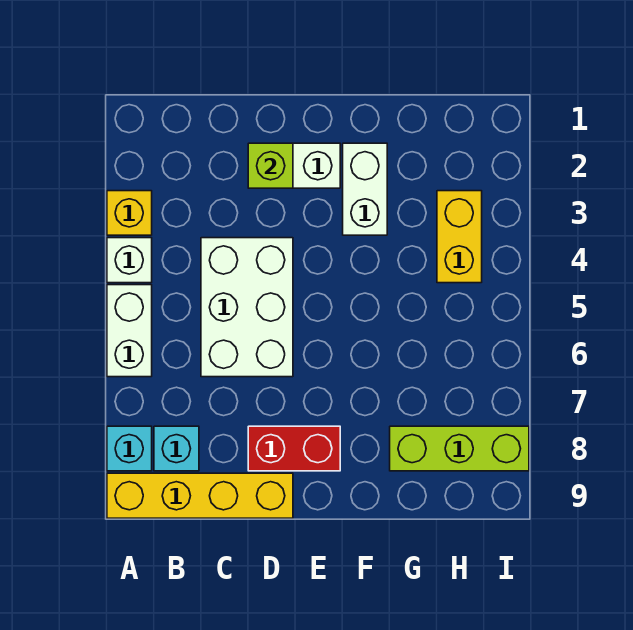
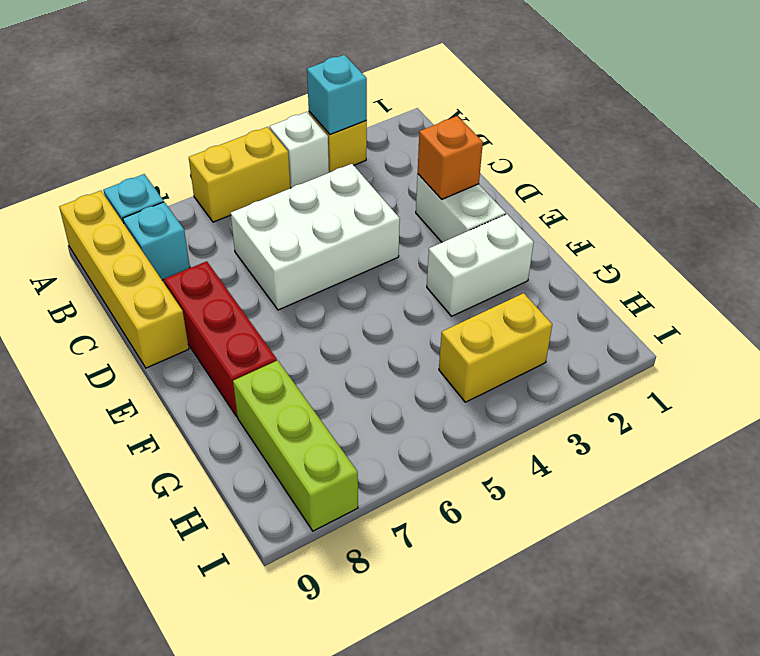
none -> cyan 1x1 brick [307,55,367,134]
white 1x2 brick [107,285,152,377] -> yellow 1x2 brick [189,127,290,222]
lime 1x1 brick [248,143,293,188] -> orange 1x1 brick [418,116,483,199]
red 1x2 brick [248,426,340,471] -> red 1x3 brick [164,261,277,416]

